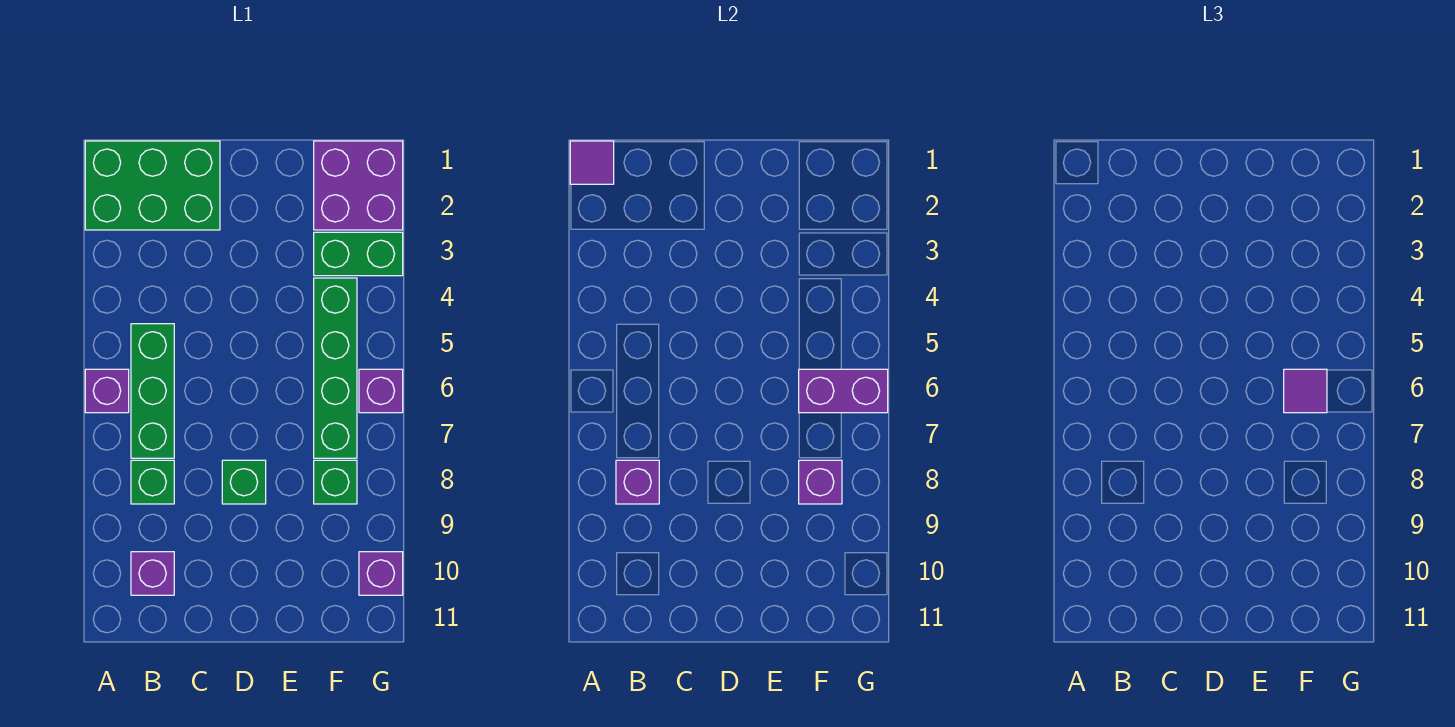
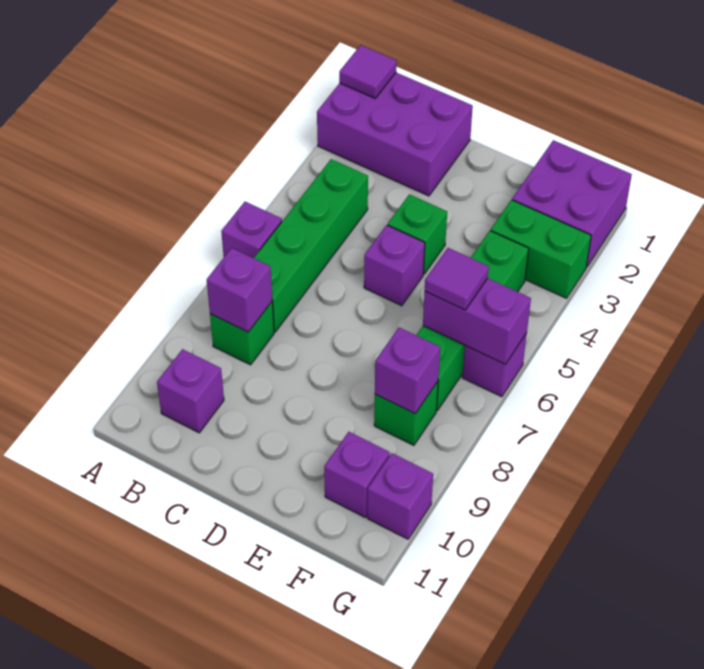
green 2x3 brick [85,141,220,230] -> purple 2x3 brick [317,73,473,196]
green 1x3 brick [131,324,174,458] -> green 1x4 brick [254,159,368,332]
none -> purple 1x1 brick [364,225,425,306]
green 1x1 brick [222,460,266,504] -> green 1x1 brick moved to [388,194,447,274]
none -> purple 1x1 brick [324,432,390,517]

